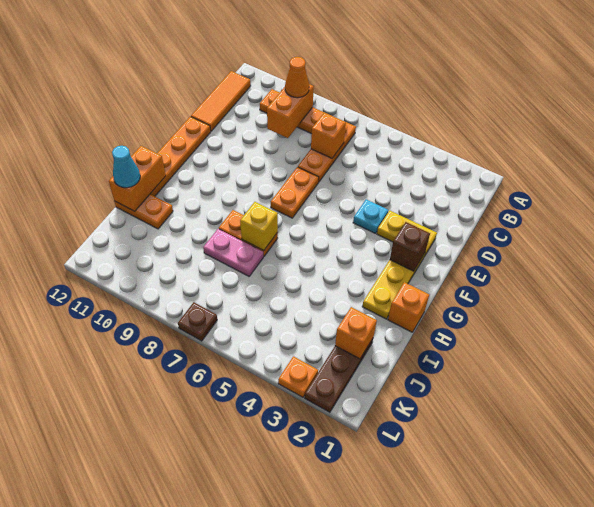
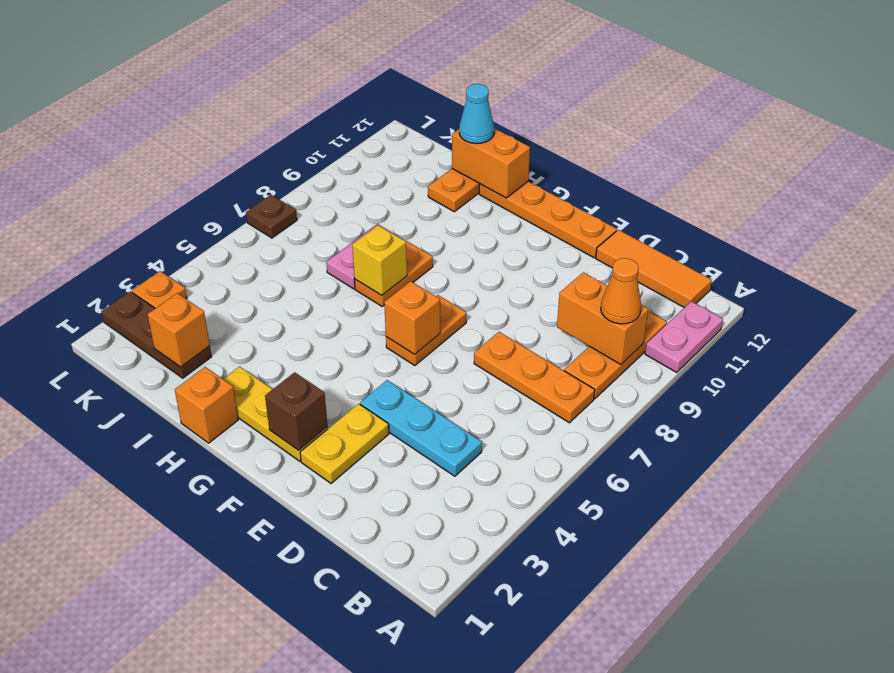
none -> pink 1x2 plate [645,301,723,373]
orange 1x1 brick [311,113,346,158] -> orange 1x1 brick moved to [384,281,440,354]
cyan 1x1 plate [353,199,388,234] -> cyan 1x3 plate [360,380,482,476]
orange 1x2 plate [271,167,319,218] -> orange 1x2 plate turned to [386,295,466,366]

